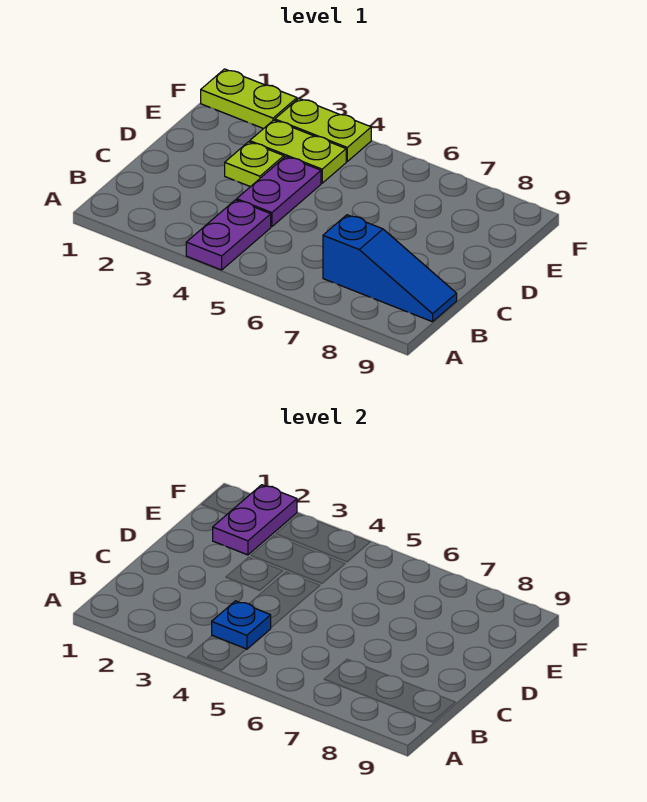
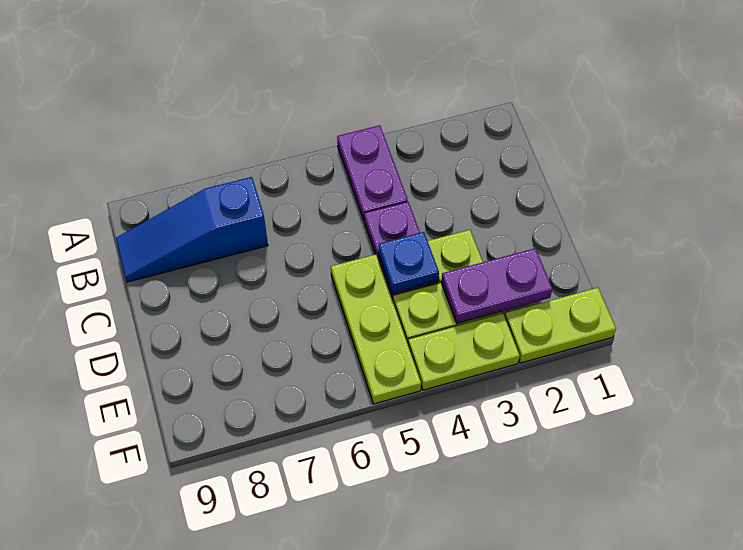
blue 1x1 plate [212,601,271,649] -> blue 1x1 plate moved to [378,232,439,293]
none -> lime 1x3 plate [331,254,421,404]
purple 1x2 plate [213,485,297,555] -> purple 1x2 plate turned to [441,248,552,323]

